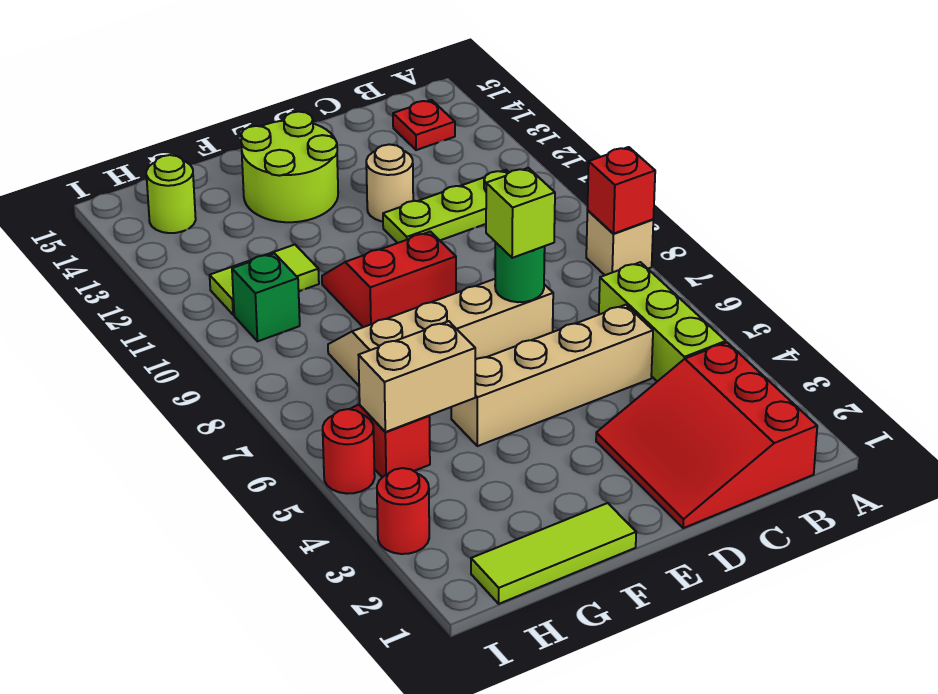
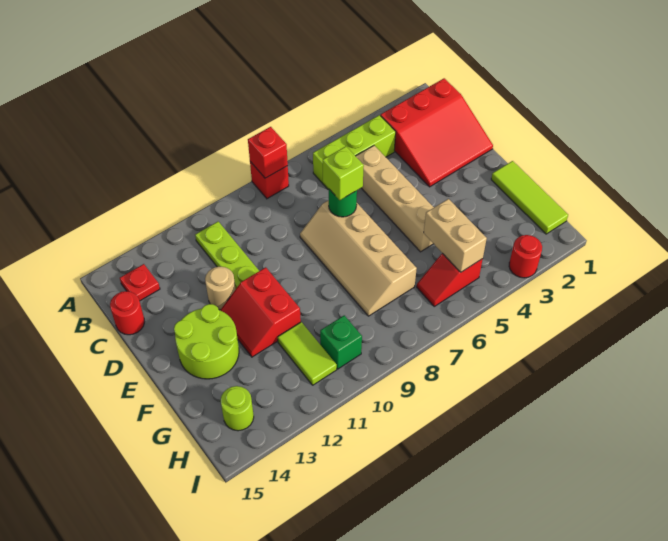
tan 1x1 brick [586,211,653,275] -> red 1x1 brick [250,162,289,199]
red 2x2 slope [322,231,456,327] -> red 2x2 slope moved to [220,267,301,357]
red 1x1 round brick [323,409,375,494] -> red 1x1 round brick moved to [110,291,144,335]

